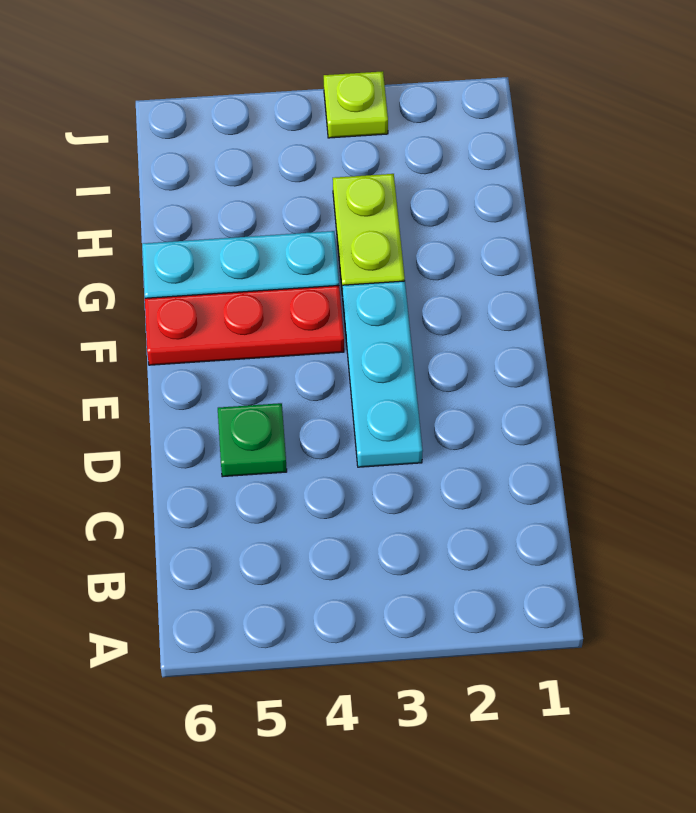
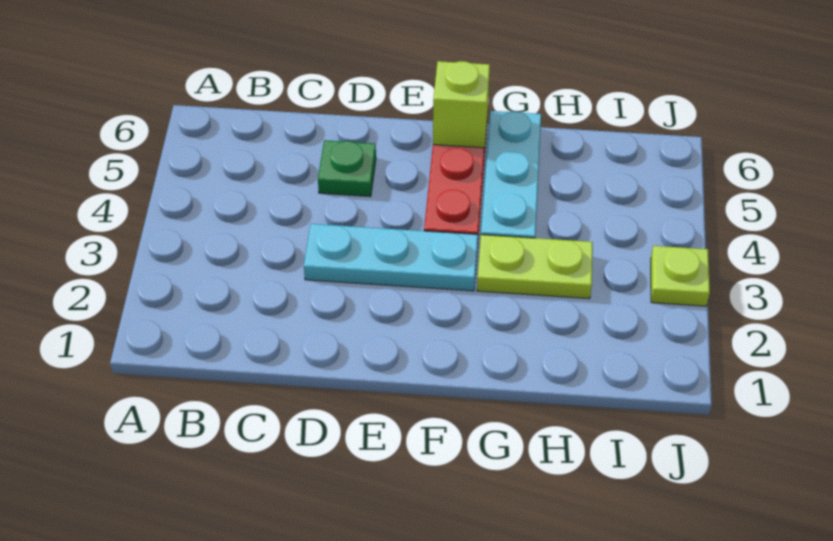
none -> lime 1x1 brick [433,61,490,148]

